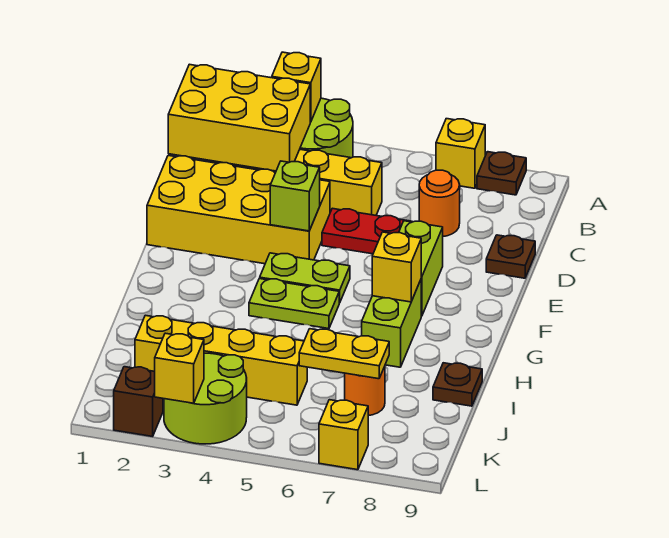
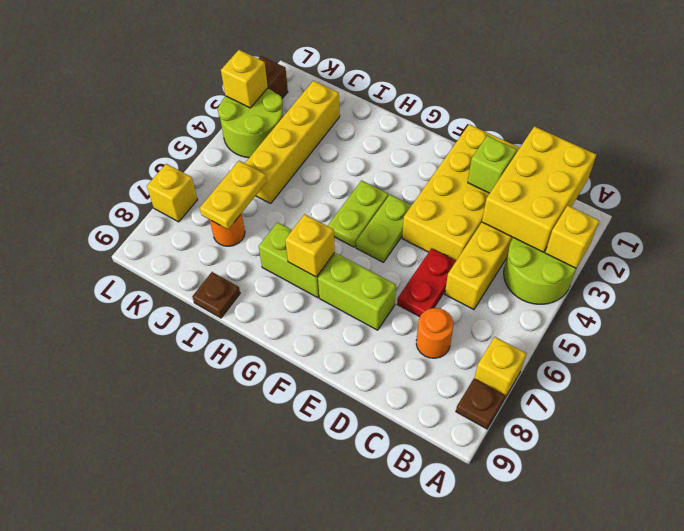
brown 1x1 plate [486,235,535,278] -> none
lime 1x1 brick [270,161,320,231] -> lime 1x1 brick moved to [468,136,517,193]

